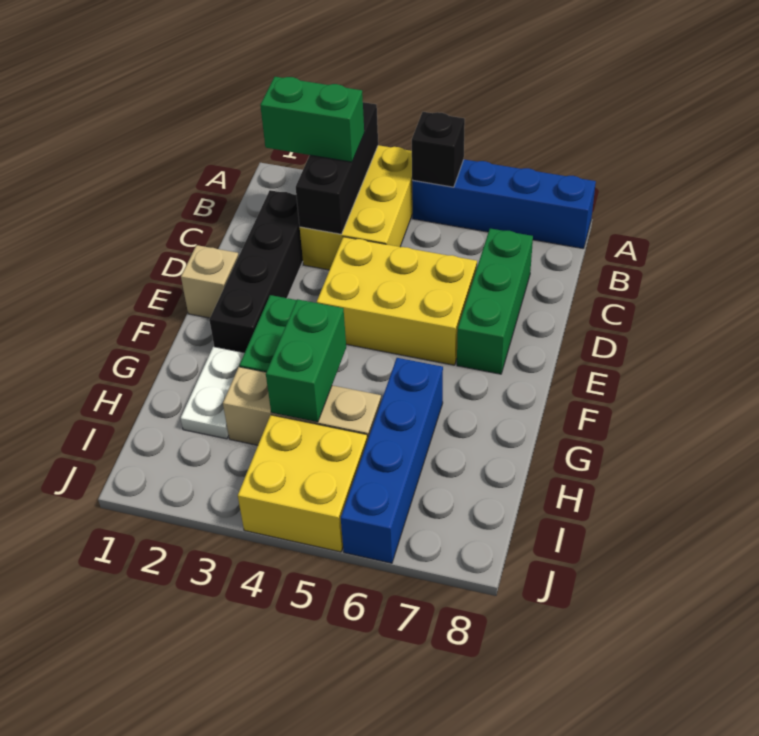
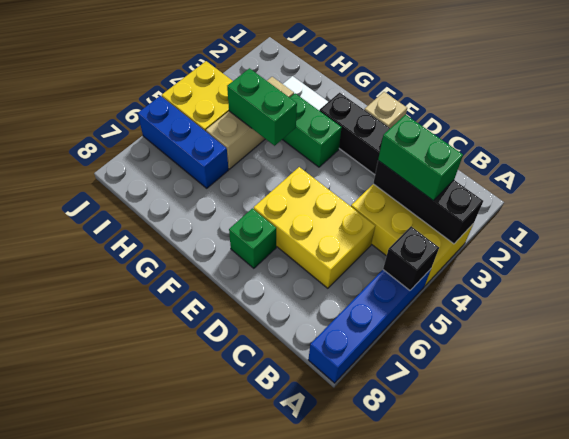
green 1x2 brick [260,77,364,162] -> green 1x2 brick turned to [378,115,463,200]
green 1x3 brick [457,229,533,374] -> green 1x1 brick [229,208,276,268]
yellow 2x3 brick [317,237,477,365] -> yellow 2x3 brick turned to [254,167,375,288]
blue 1x4 brick [341,358,443,563] -> blue 1x3 brick [138,96,228,188]

